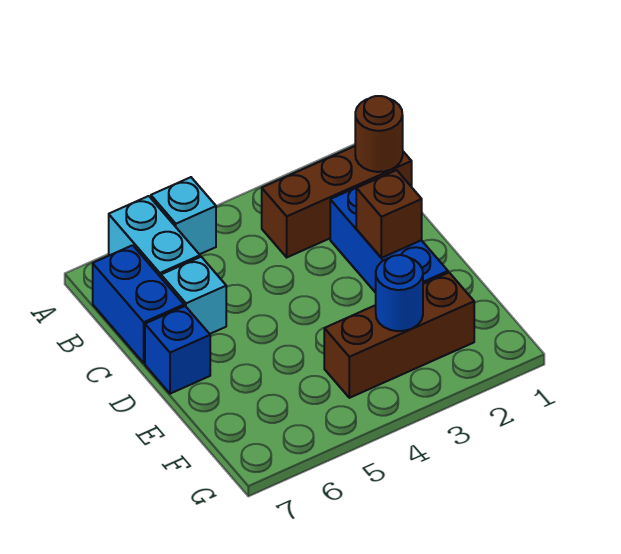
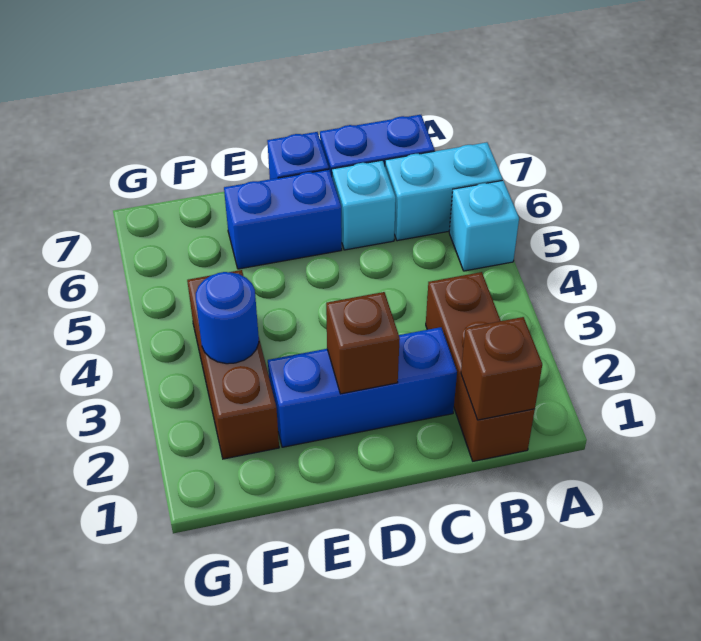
brown 1x1 round brick [355,96,403,172] -> brown 1x1 brick [461,317,542,420]
none -> blue 1x2 brick [224,169,342,269]

